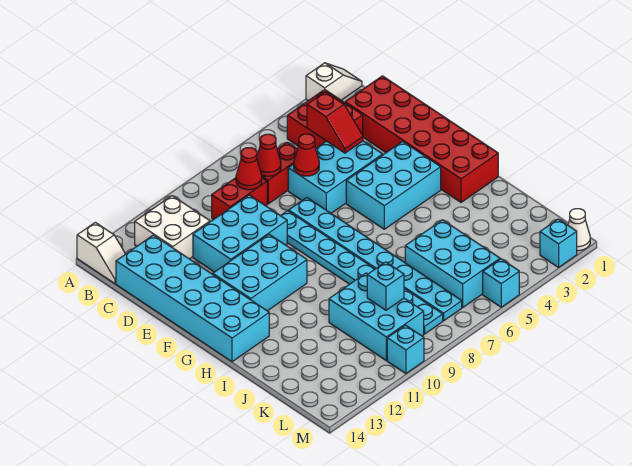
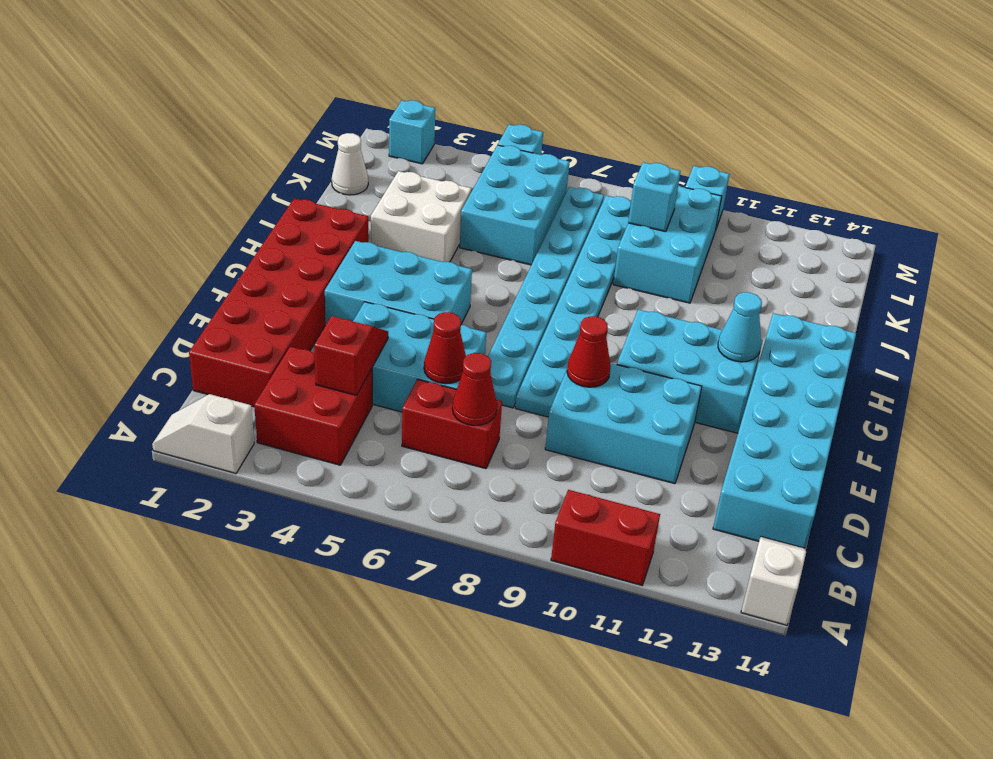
white 2x2 brick [135,196,210,259] -> white 2x2 brick moved to [371,171,472,262]
red 1x2 brick [212,178,267,220] -> red 1x2 brick moved to [551,490,660,585]
red 1x1 cone [236,148,262,190] -> red 1x1 cone moved to [567,316,611,387]
none -> cyan 1x1 cone [718,292,762,362]
white 1x1 cone [568,209,590,251] -> white 1x1 cone moved to [332,133,368,195]

